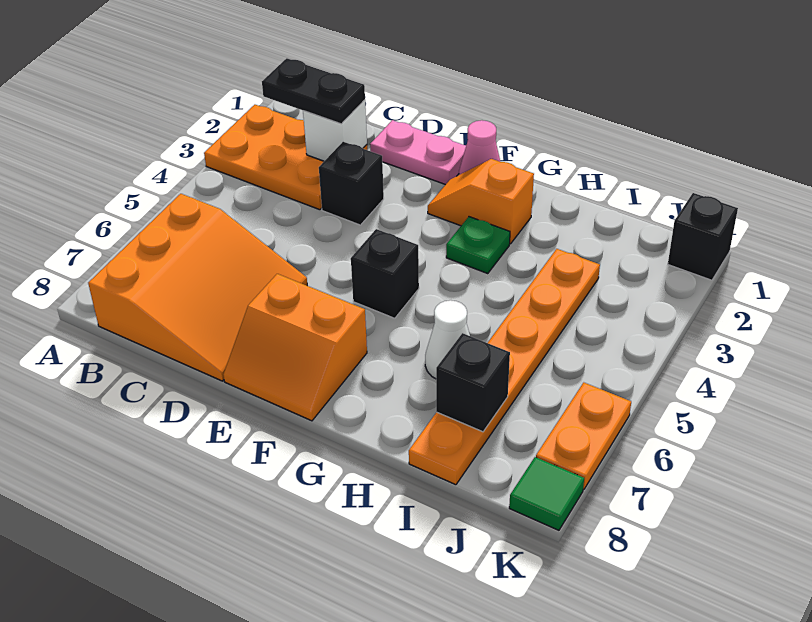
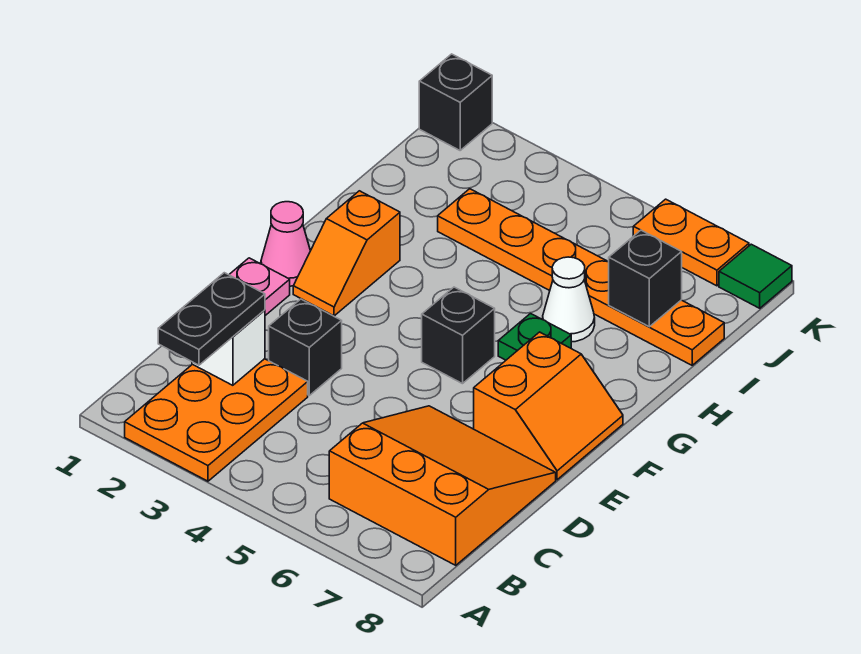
green 1x1 plate [446,217,510,274] -> green 1x1 plate moved to [498,314,571,360]

